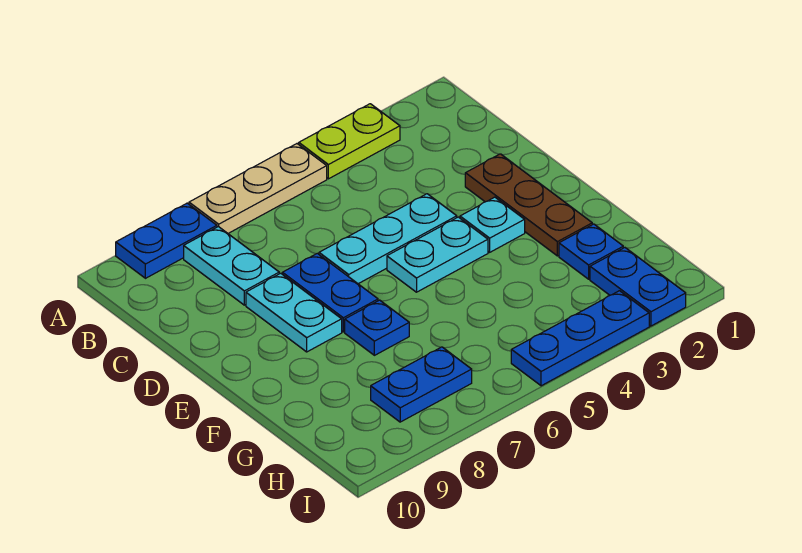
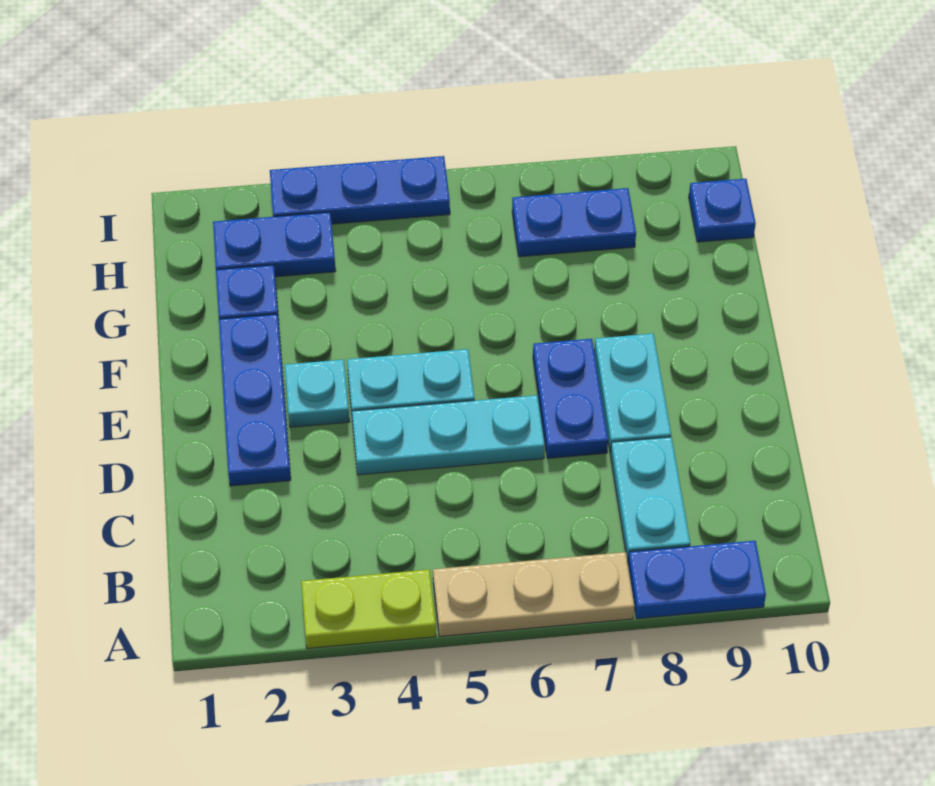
brown 1x3 plate [465,154,592,256] -> blue 1x3 plate [219,314,291,486]
blue 1x1 plate [345,300,409,355] -> blue 1x1 plate moved to [689,179,756,242]
blue 1x2 plate [590,248,686,326] -> blue 1x2 plate turned to [213,212,336,277]

